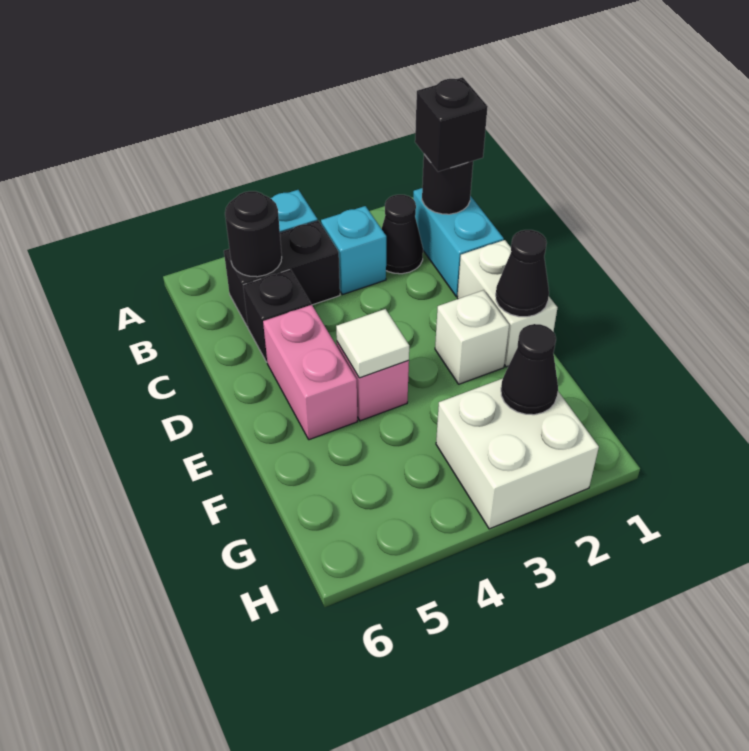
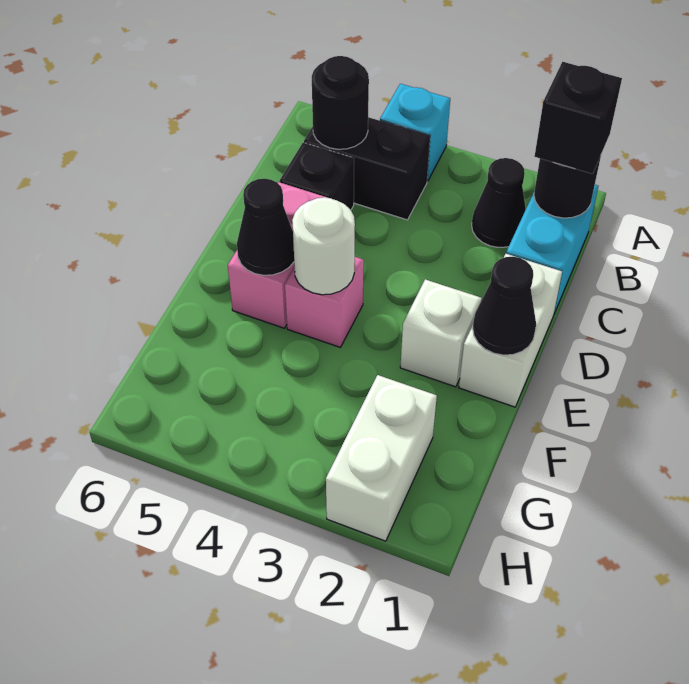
cyan 1x1 brick [321,206,386,295] -> none
white 1x1 tile [336,309,409,378] -> white 1x1 round brick [292,197,355,295]
white 2x2 brick [436,379,599,529] -> white 1x2 brick [326,375,437,541]
black 1x1 cone [501,324,558,415] -> black 1x1 cone moved to [237,179,294,275]

